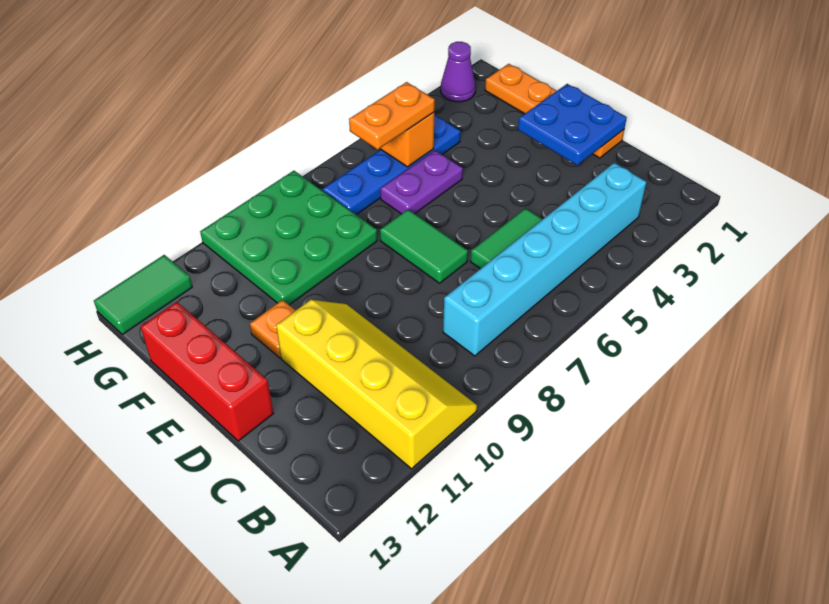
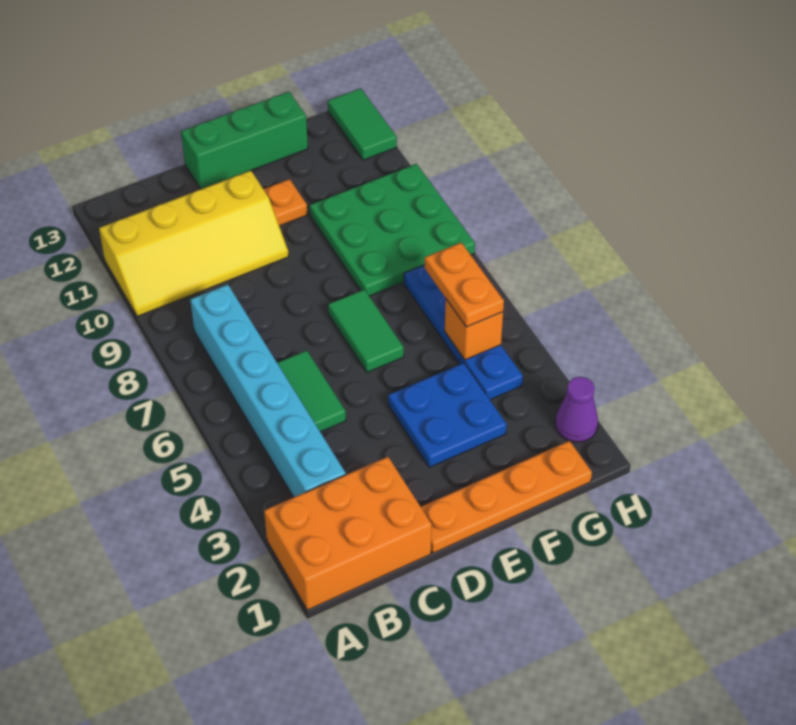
none -> orange 2x3 brick [264,457,432,610]
blue 2x2 plate [518,84,627,165] -> blue 2x2 plate moved to [388,363,507,467]
green 1x2 tile [380,210,468,283] -> green 1x2 tile turned to [328,289,404,372]
red 1x3 brick [140,302,274,441] -> green 1x3 brick [181,92,308,189]
purple 1x2 plate [380,150,463,214] -> none

